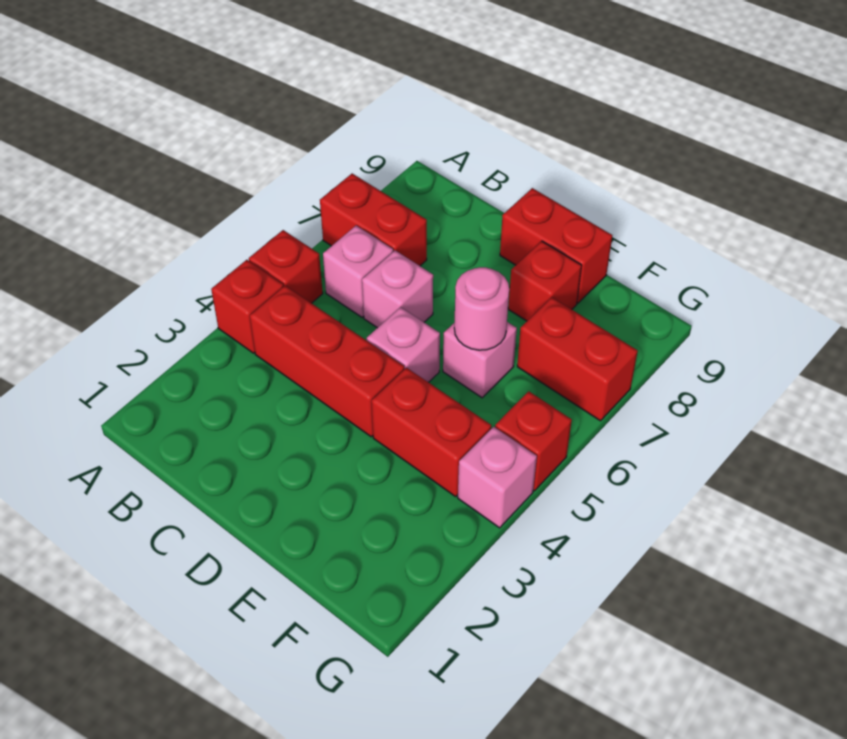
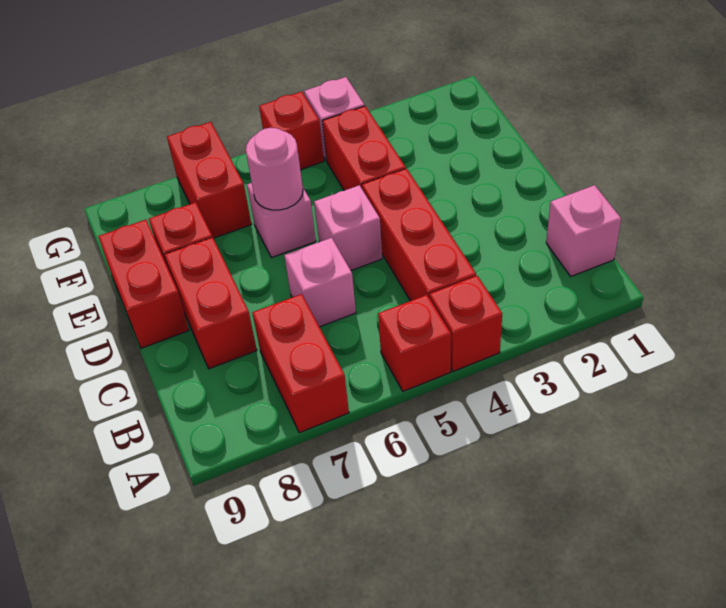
pink 1x1 brick [323,226,393,317] -> pink 1x1 brick moved to [546,185,621,276]
none -> red 1x2 brick [165,237,257,369]

